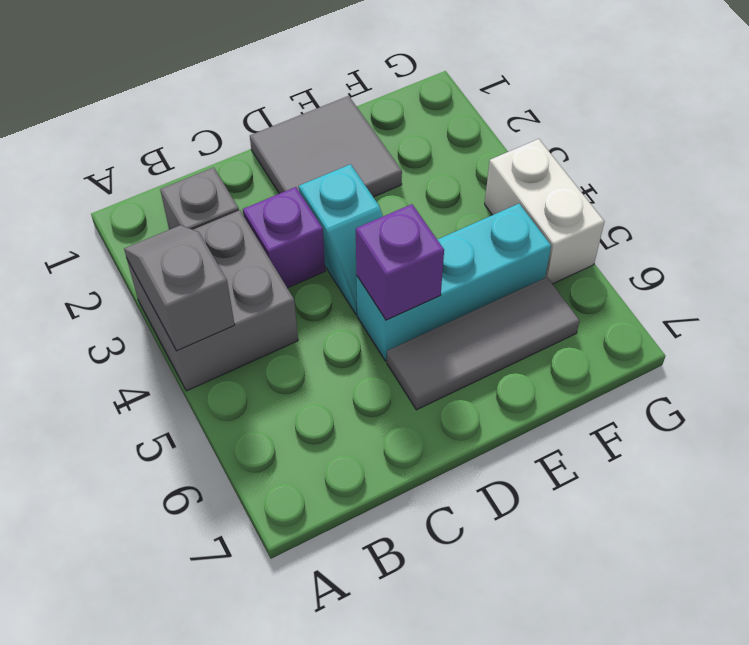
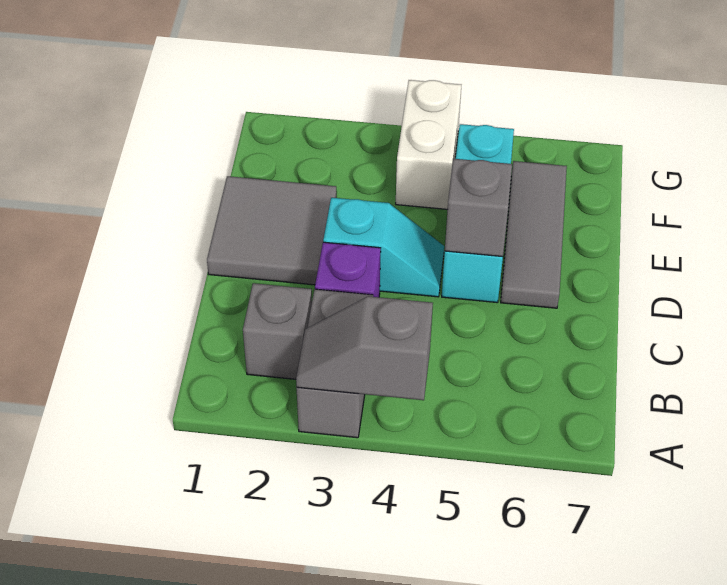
grey 2x2 brick [127,210,298,391] -> grey 1x2 brick [297,289,373,438]
purple 1x1 brick [356,204,444,320] -> grey 1x1 brick [445,159,512,257]
white 1x2 brick [485,139,604,284] -> white 1x2 brick turned to [396,80,461,209]

